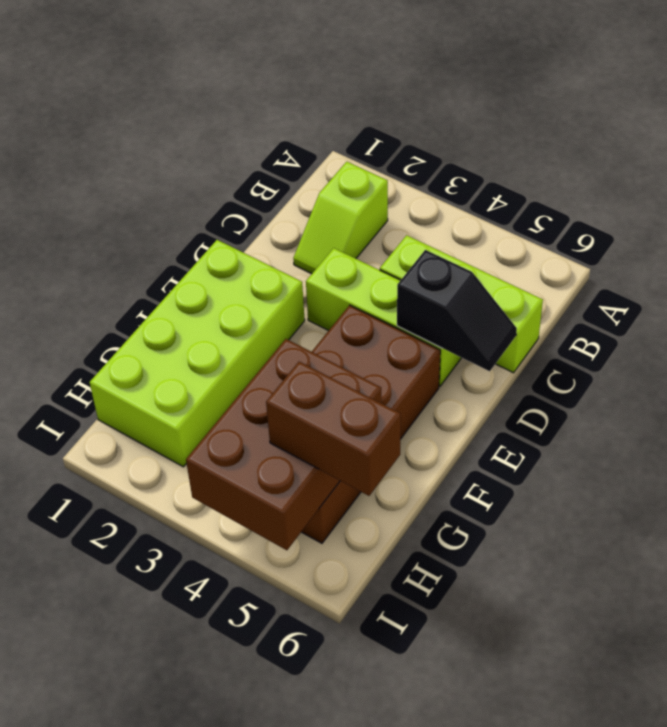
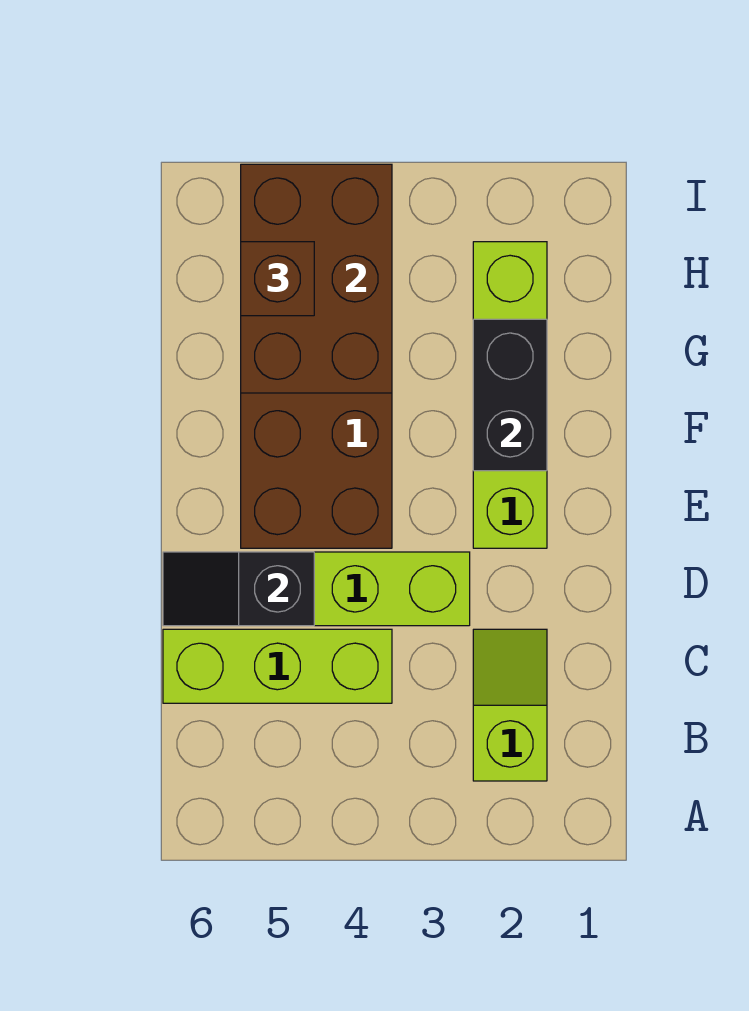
lime 2x4 brick [89,240,305,467] -> lime 1x4 brick [473,242,547,548]
none -> black 1x2 brick [473,319,547,471]
brown 1x2 brick [266,362,401,496] -> brown 1x1 brick [241,242,314,316]

